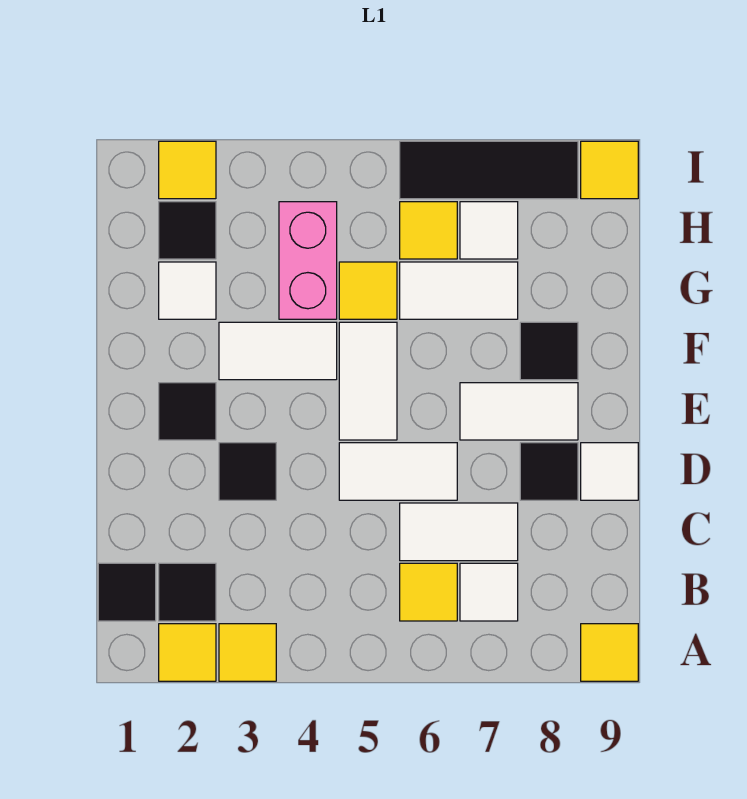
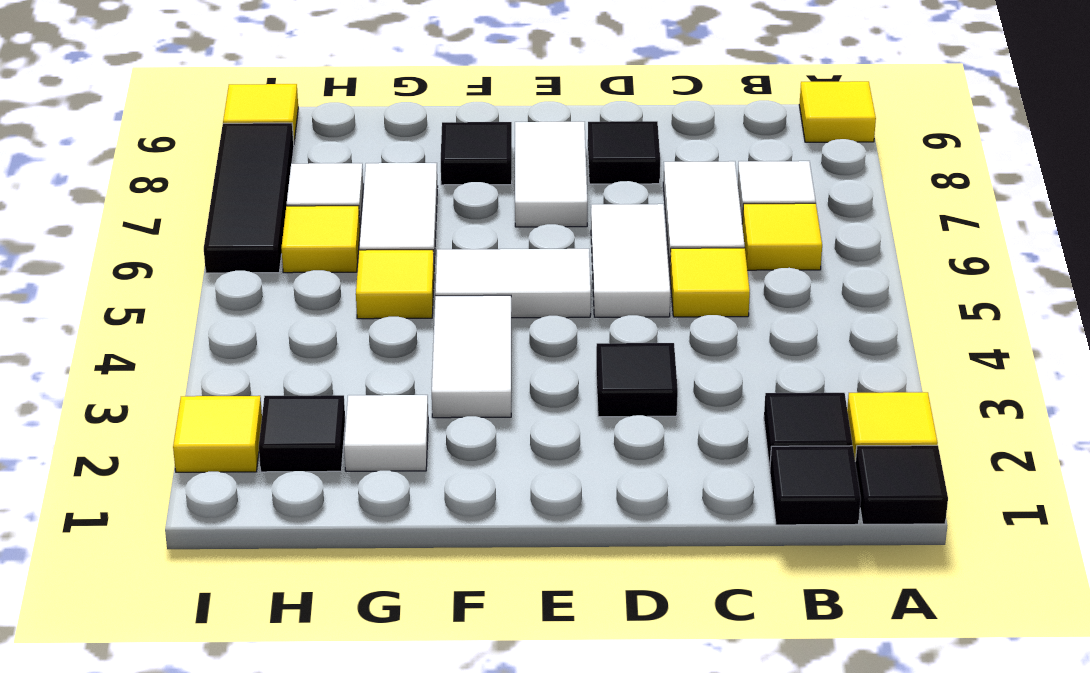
yellow 1x1 tile [219,624,276,681] -> yellow 1x1 tile moved to [670,248,750,317]
white 1x1 tile [581,443,638,500] -> none
black 1x1 tile [159,383,216,440] -> black 1x1 tile moved to [855,445,948,524]
pink 1x2 brick [279,202,337,319] -> none

